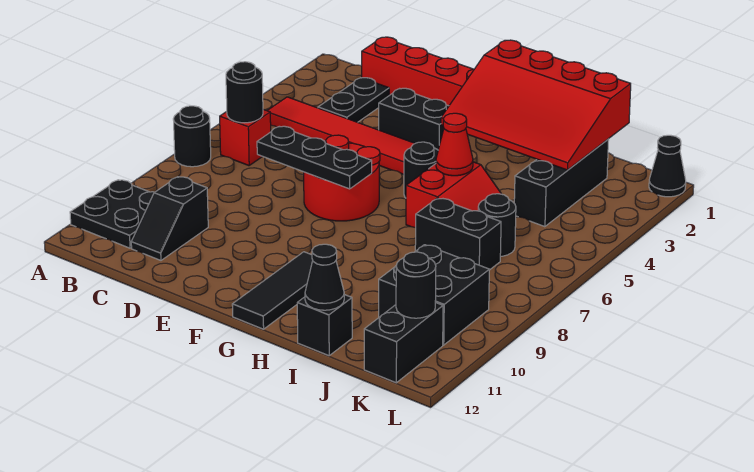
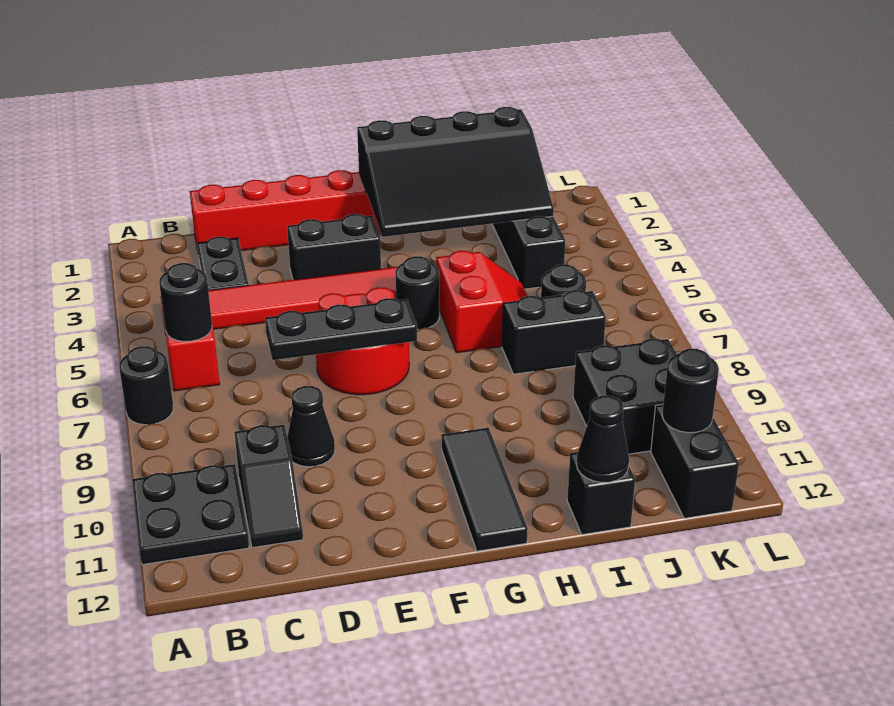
red 3x4 slope [441,40,631,170] -> black 3x4 slope [357,107,554,237]
red 1x1 cone [436,113,473,176] -> none
black 1x1 cone [649,135,686,197] -> black 1x1 cone moved to [287,386,335,467]

